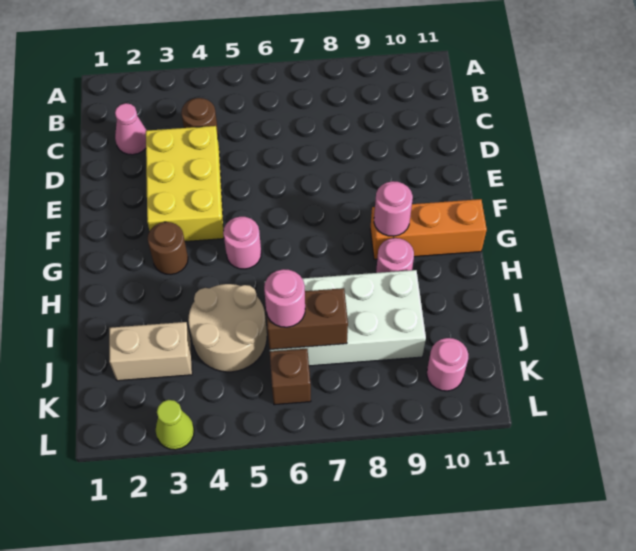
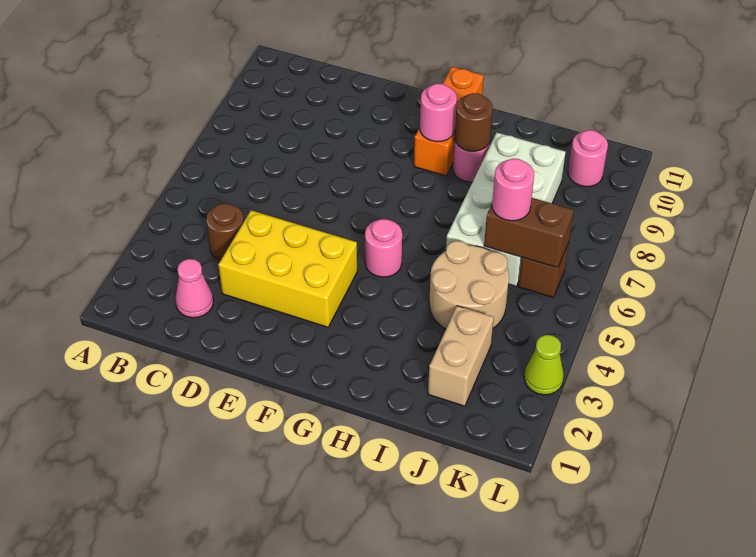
brown 1x1 round brick [148,222,188,275] -> brown 1x1 round brick moved to [455,93,493,151]
brown 1x2 brick [266,288,348,350] -> brown 1x2 brick turned to [484,198,574,268]

